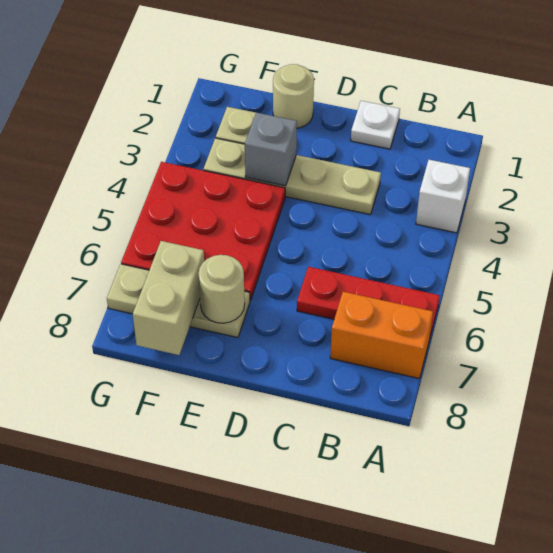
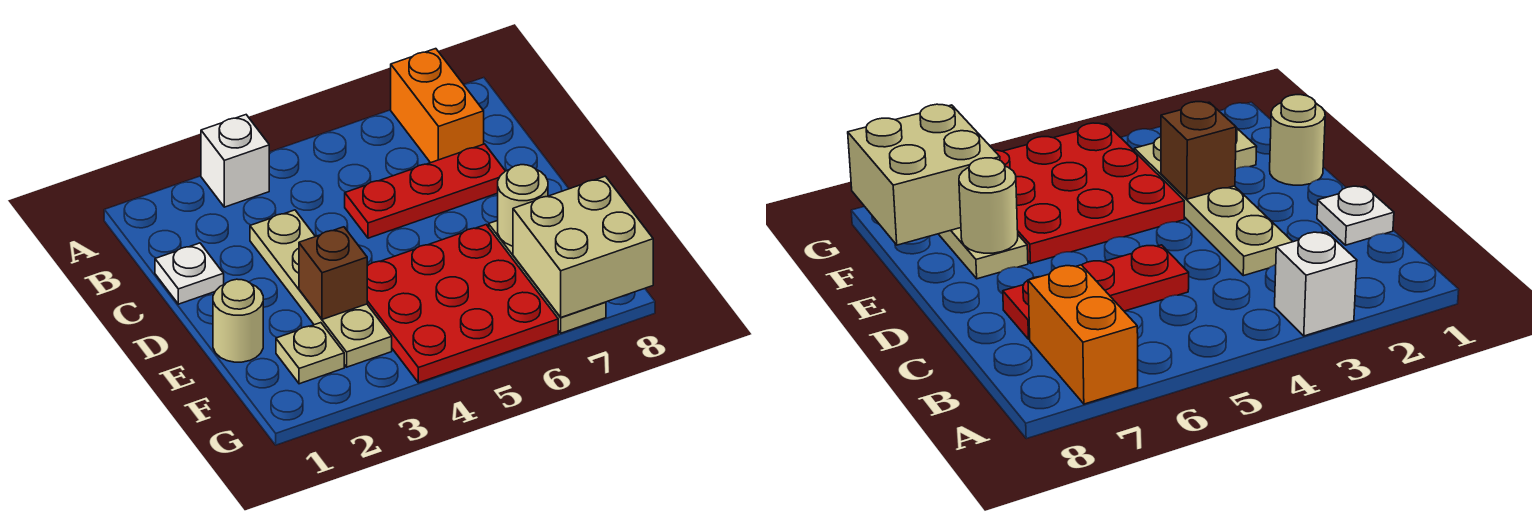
red 1x3 plate [297,267,440,340] -> red 1x3 plate turned to [345,144,505,238]
grey 1x1 brick [245,113,297,186] -> brown 1x1 brick [299,227,367,319]
tan 1x2 brick [133,241,204,355] -> tan 2x2 brick [513,176,653,317]

